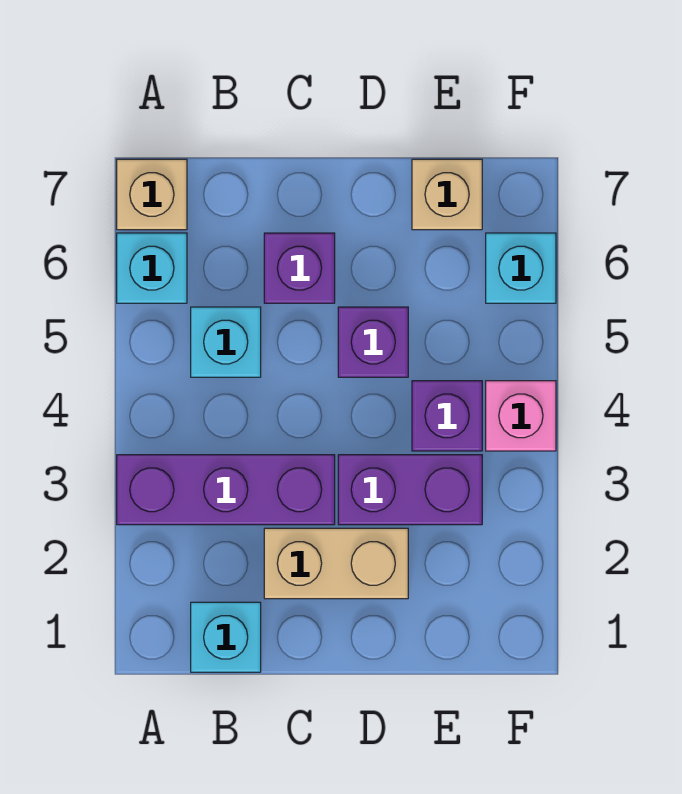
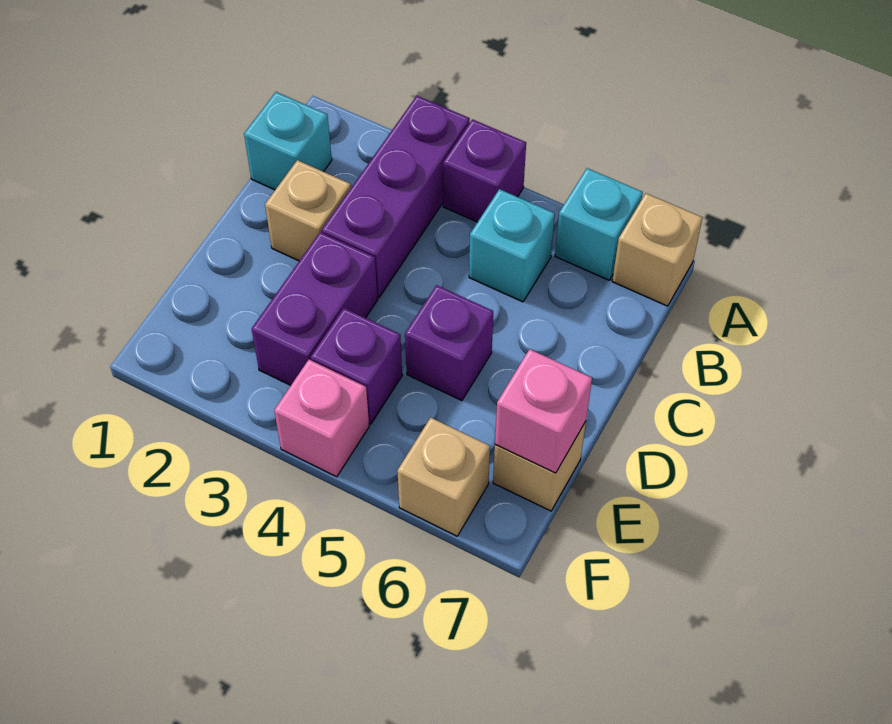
tan 1x2 brick [264,528,408,599] -> tan 1x1 brick [265,160,351,261]
purple 1x1 brick [264,233,335,303] -> purple 1x1 brick moved to [443,119,526,222]
none -> pink 1x1 brick [495,349,592,473]
cyan 1x1 brick [486,233,556,303] -> tan 1x1 brick [397,418,490,536]

